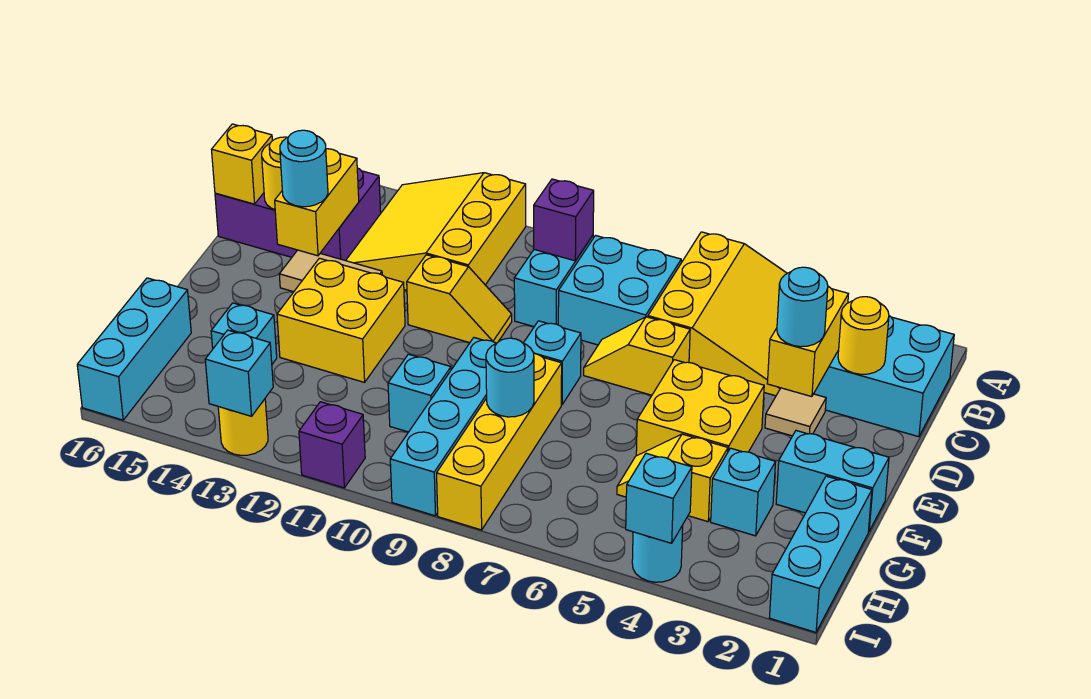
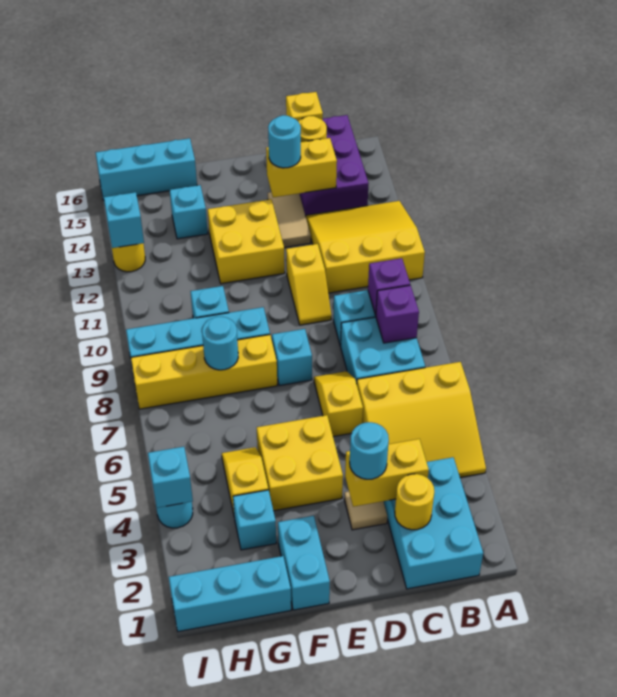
purple 1x1 brick [299,402,365,488] -> purple 1x1 brick moved to [376,285,419,343]

